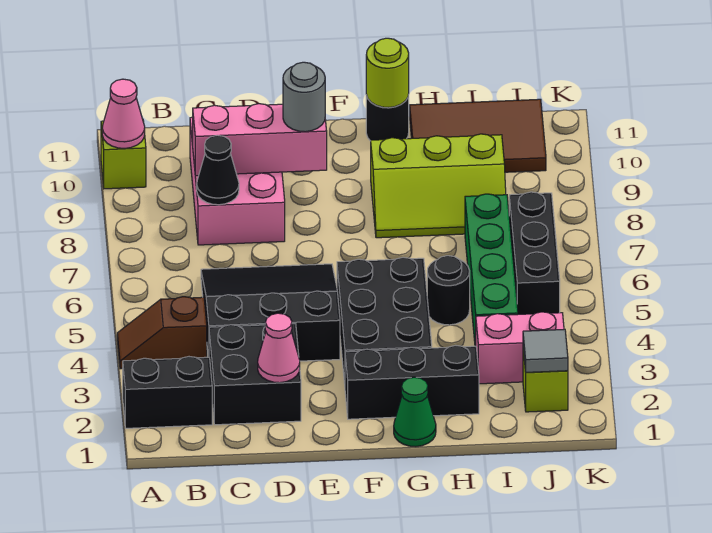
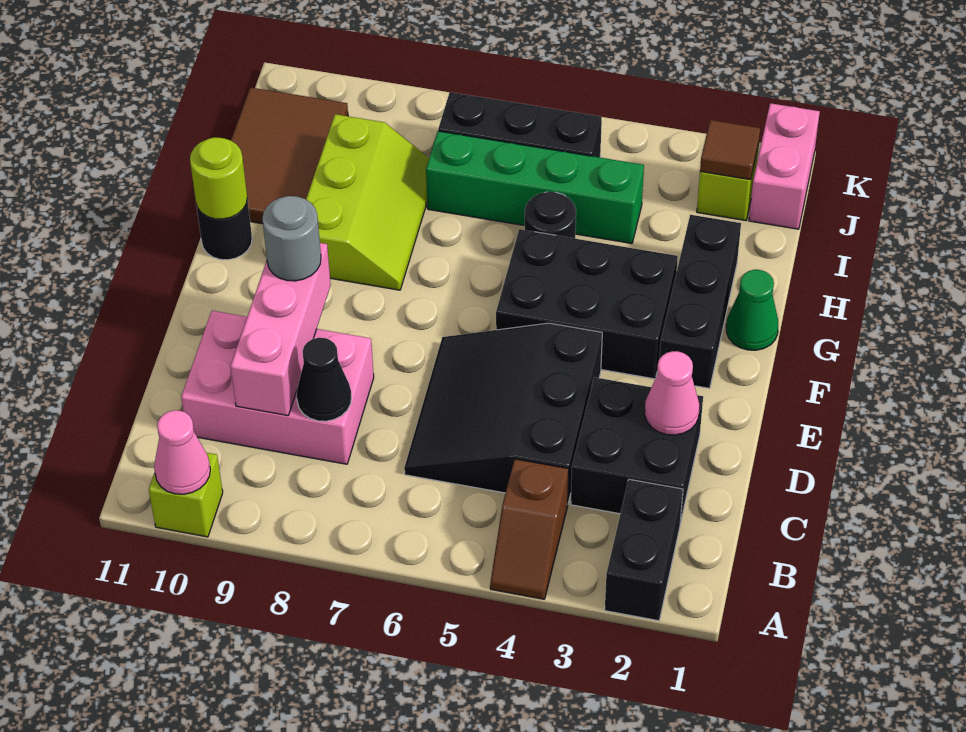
pink 1x2 brick [476,312,564,384] -> pink 1x2 brick moved to [749,103,820,229]
grey 1x1 tile [523,329,568,372] -> brown 1x1 tile [700,120,760,180]

